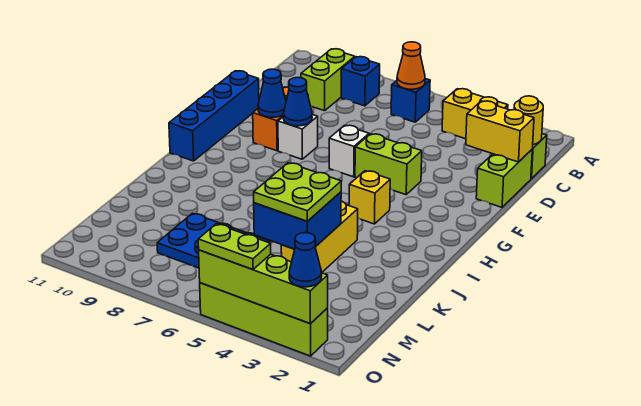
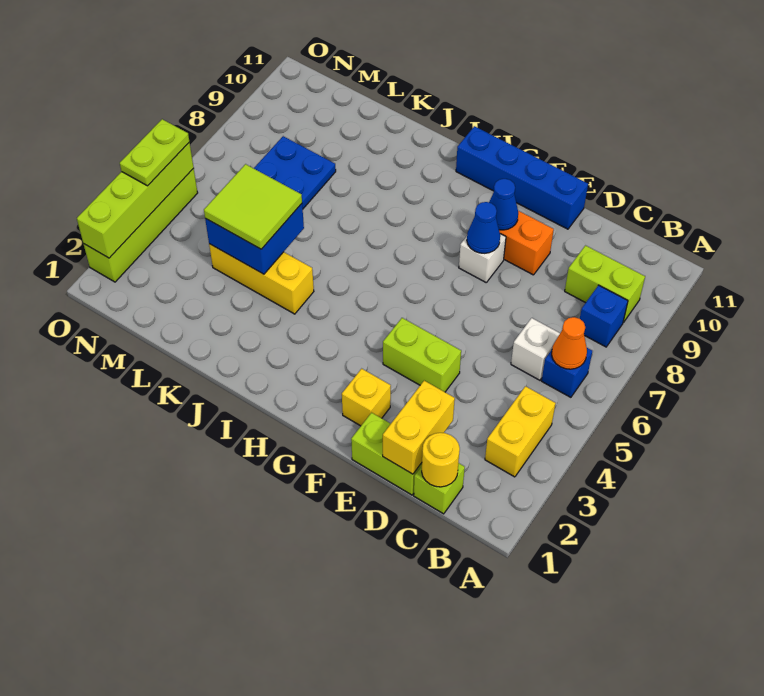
lime 1x2 brick [355,134,422,195] -> lime 1x2 brick turned to [383,318,461,392]
white 1x1 brick [329,125,369,177] -> white 1x1 brick moved to [511,318,560,380]
yellow 1x1 brick [349,171,390,224] -> yellow 1x1 brick moved to [342,369,391,426]
lime 2x2 plate [254,163,341,221] -> lime 2x2 tile [204,164,302,249]
blue 1x1 cone [289,233,322,287] -> none

